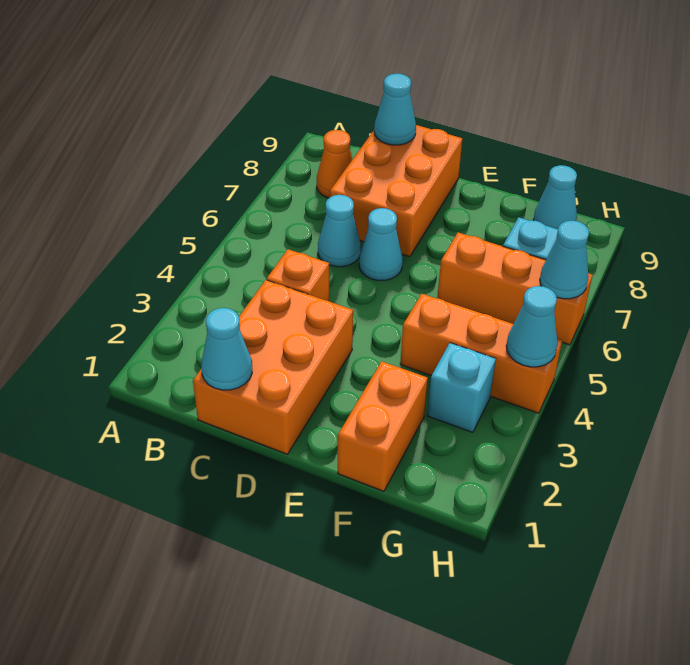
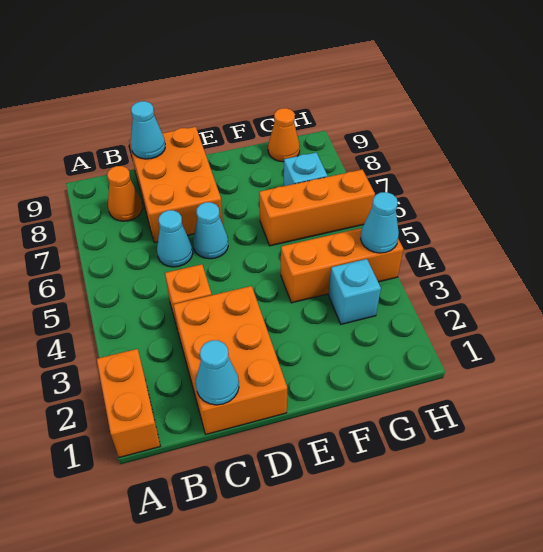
orange 1x2 brick [338,361,428,491] -> orange 1x2 brick moved to [97,349,160,458]
cyan 1x1 cone [534,165,577,229] -> orange 1x1 cone [268,108,300,162]
cyan 1x1 cone [540,221,589,299] -> none

